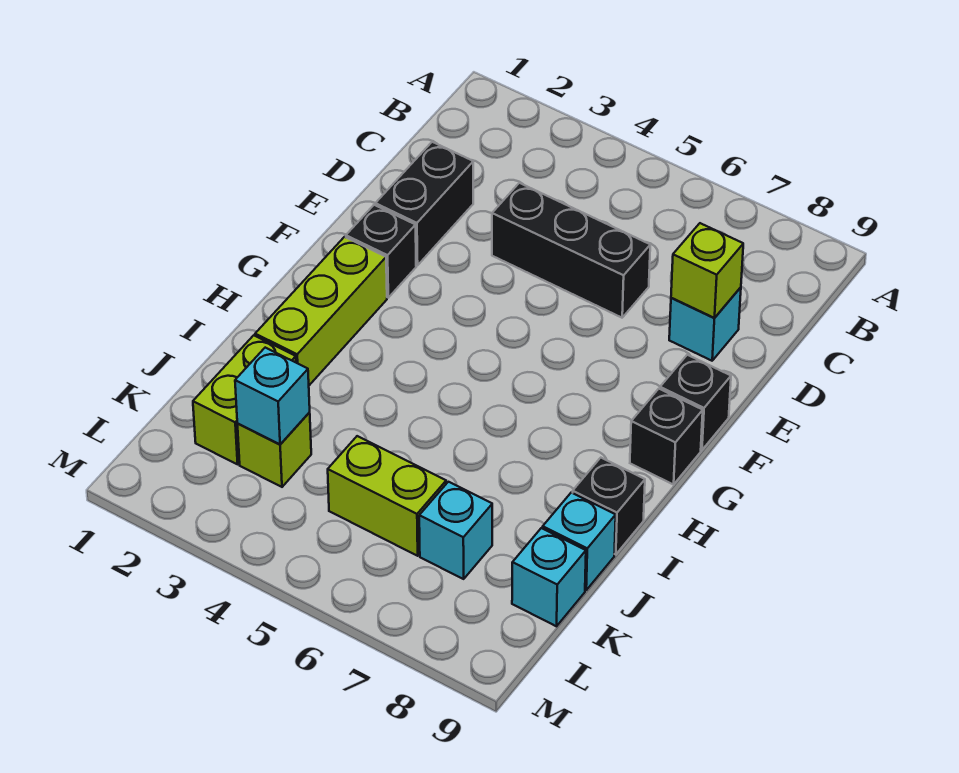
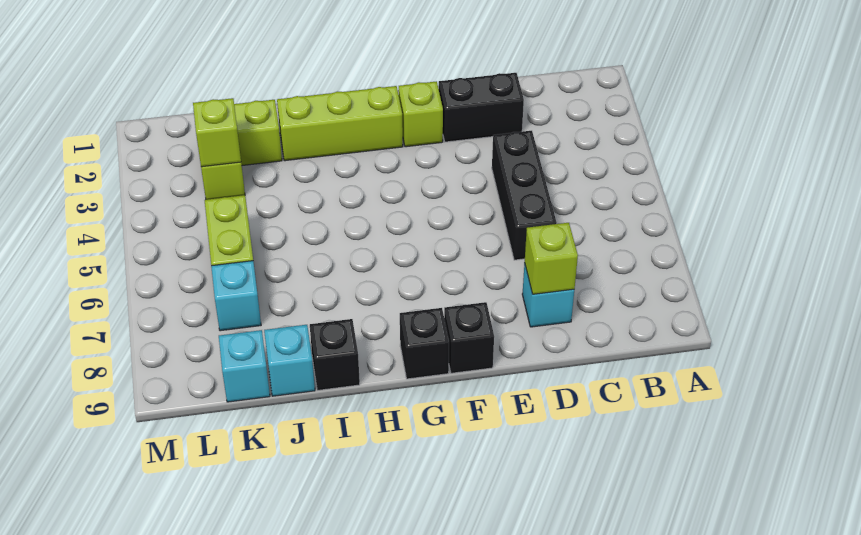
black 1x1 brick [346,205,416,298] -> lime 1x1 brick [399,81,443,147]
cyan 1x1 brick [235,348,310,444] -> lime 1x1 brick [193,98,241,167]

